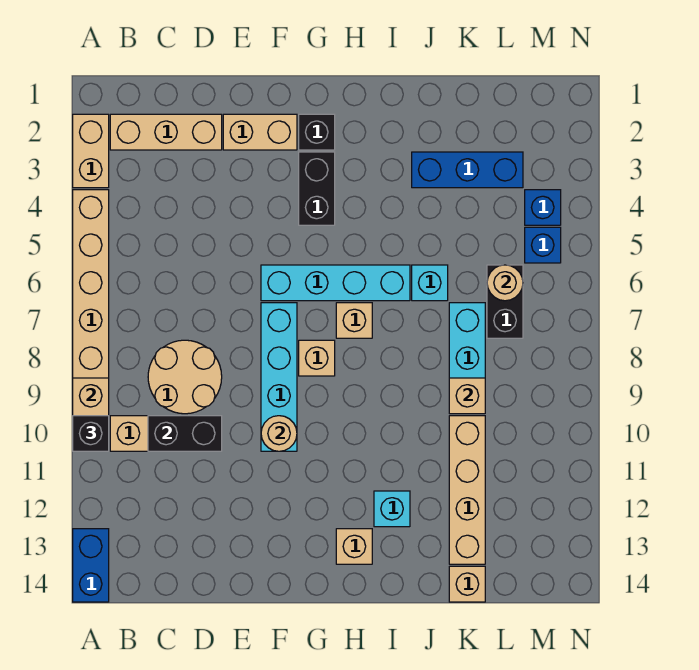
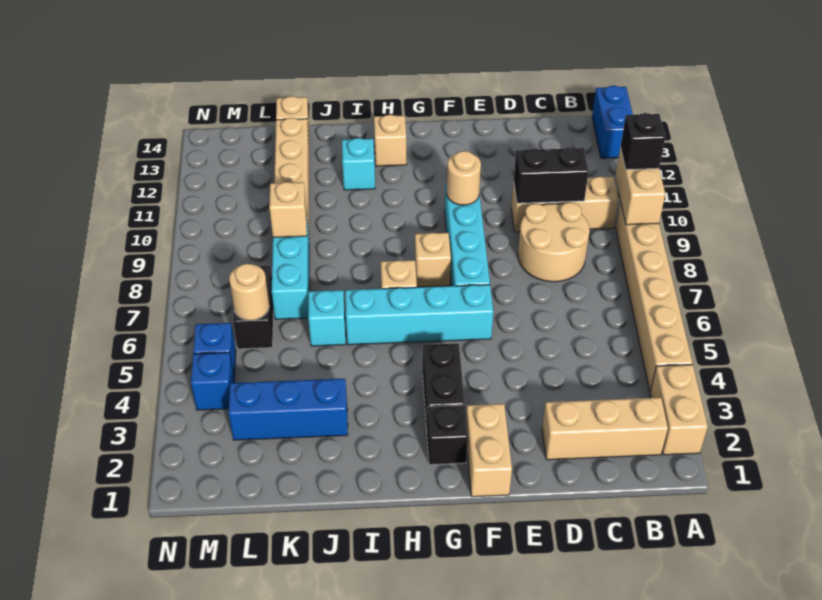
tan 1x2 brick [223,114,297,150] -> tan 1x2 brick turned to [466,404,512,497]

